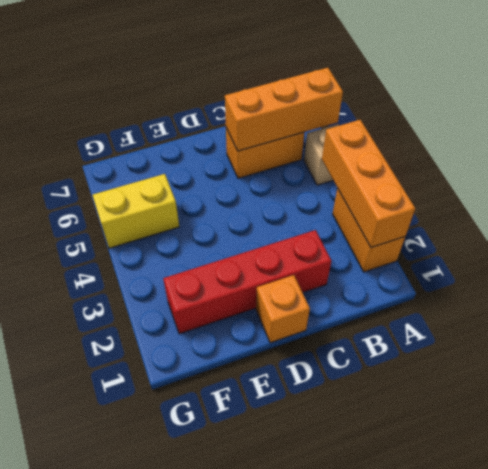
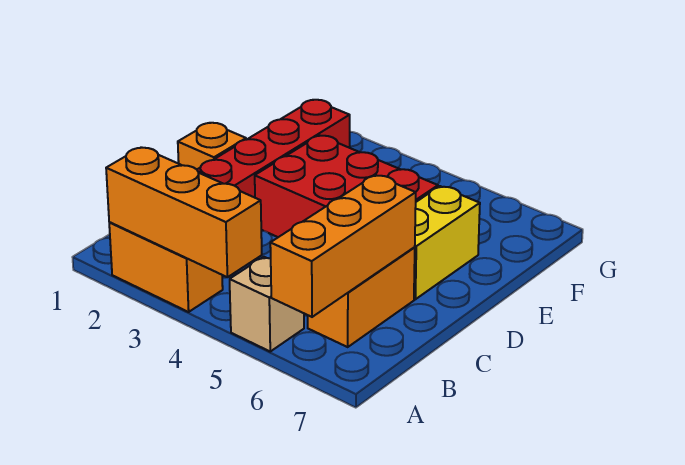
none -> red 2x3 brick [255,135,438,237]
yellow 1x2 brick [92,174,179,248] -> yellow 1x2 brick moved to [414,186,480,299]

